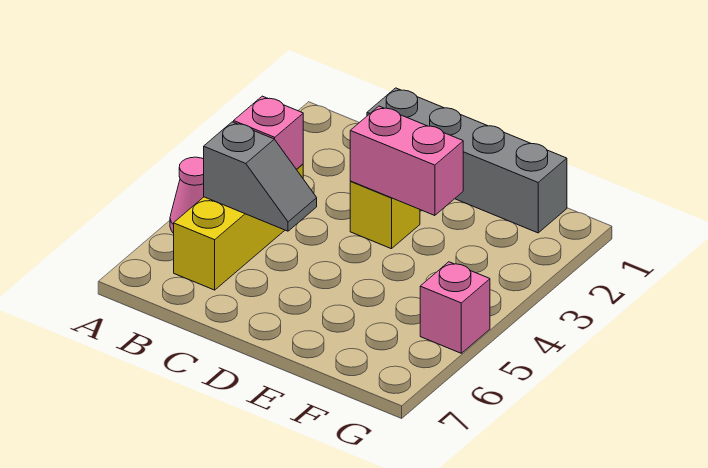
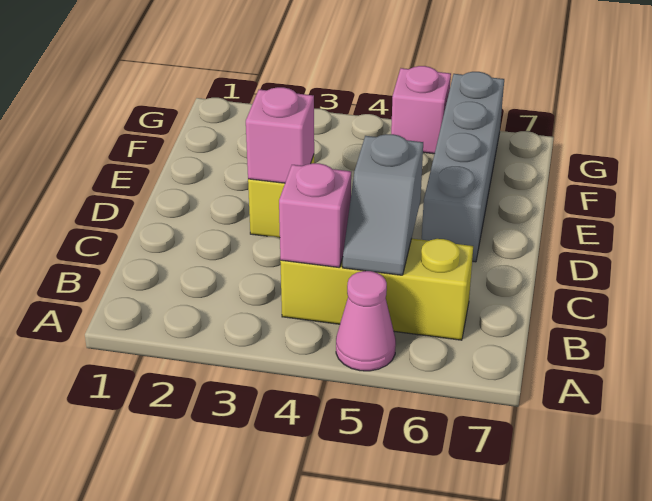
grey 1x2 slope [204,122,317,231] -> grey 1x2 slope turned to [343,134,423,275]
grey 1x4 brick [367,88,567,233] -> grey 1x4 brick moved to [422,72,504,262]
pink 1x2 brick [350,106,463,216] -> pink 1x1 brick [246,87,314,183]

